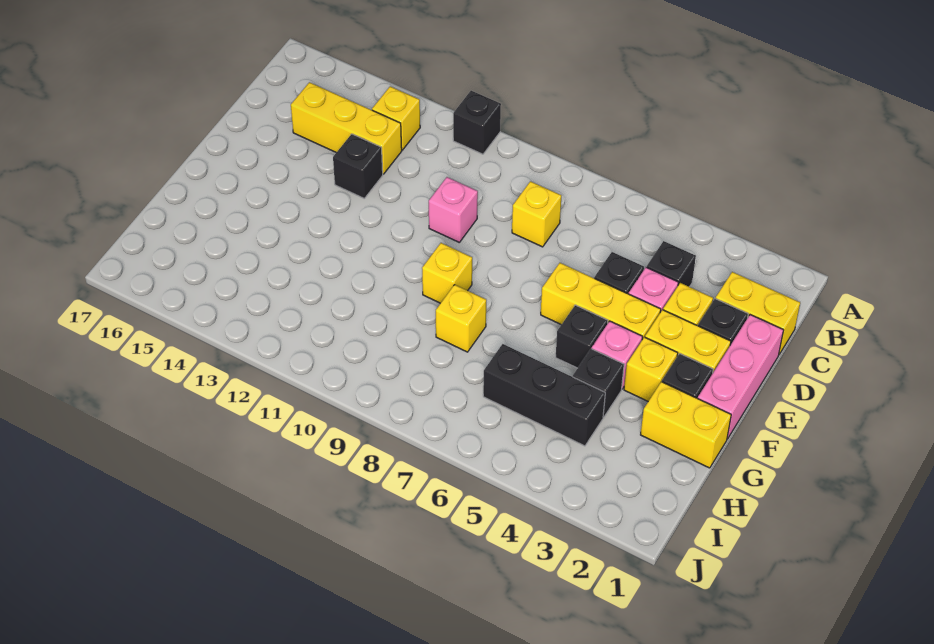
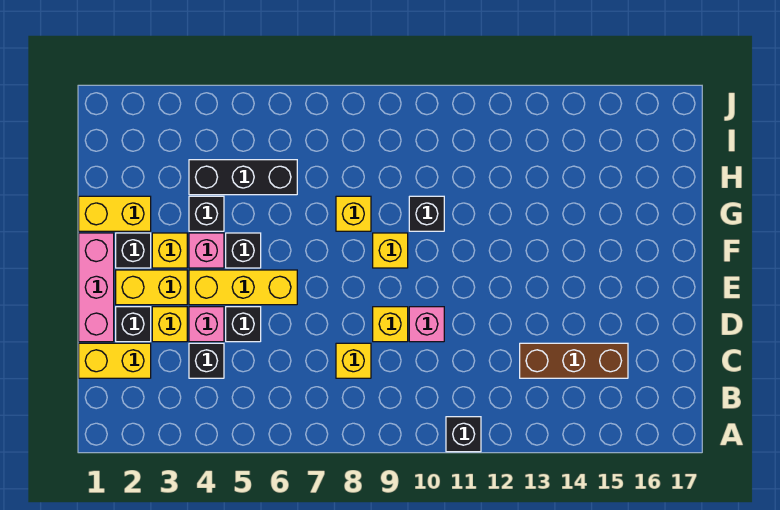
yellow 1x1 brick [372,86,420,150] -> yellow 1x1 brick moved to [373,307,408,342]
yellow 1x3 brick [291,82,402,174] -> brown 1x3 brick [520,343,628,378]
black 1x1 brick [333,134,383,198] -> black 1x1 brick moved to [409,196,444,231]

